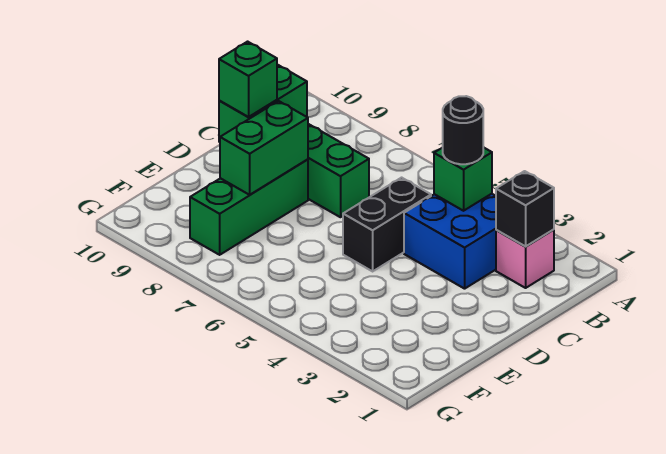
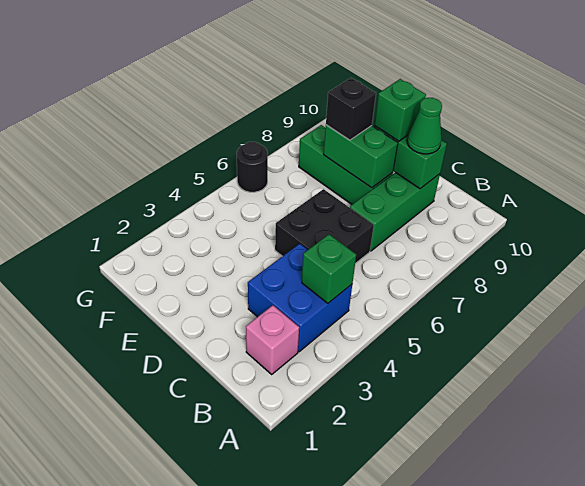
black 1x1 brick [496,171,554,247] -> black 1x1 brick moved to [326,78,376,140]
black 1x1 round brick [443,96,483,164] -> black 1x1 round brick moved to [237,142,268,192]
black 1x2 brick [343,178,431,271] -> black 2x2 brick [275,189,374,264]
none -> green 1x1 cone [407,98,442,154]

